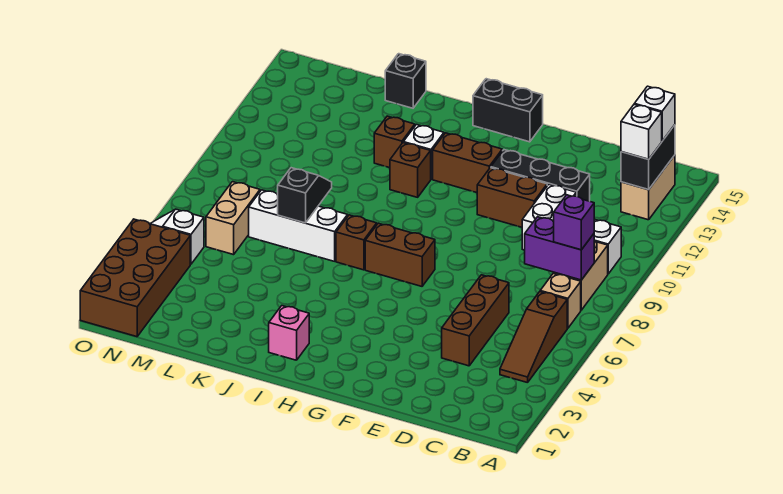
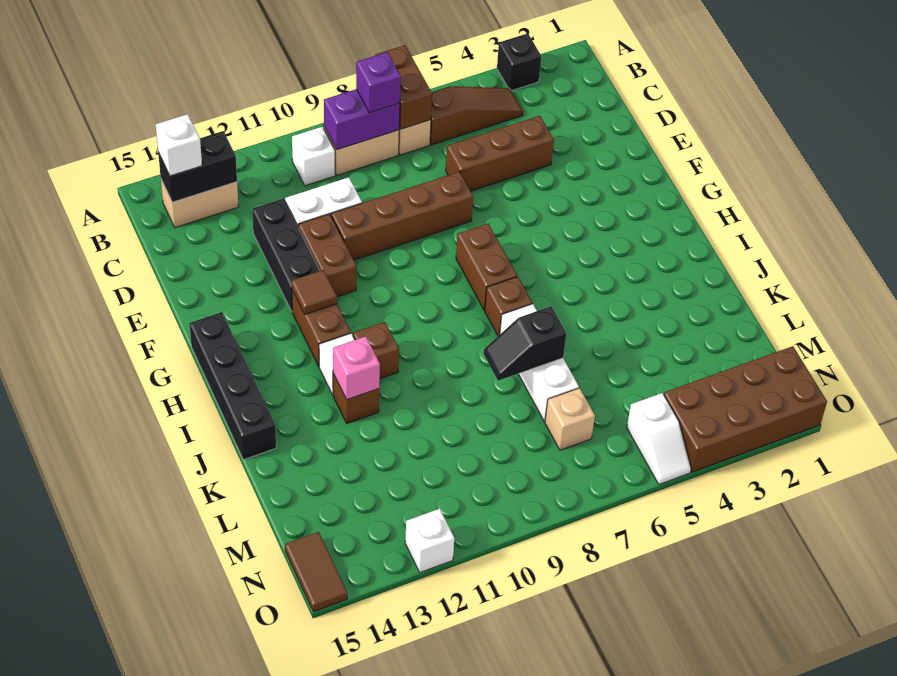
none -> brown 1x2 brick [375,45,432,129]
purple 1x2 brick [525,217,595,280] -> purple 1x2 brick turned to [324,89,400,150]
white 1x1 brick [621,105,662,159] -> white 1x1 brick moved to [405,509,454,572]
none -> brown 1x4 brick [331,172,473,260]
none -> brown 1x1 tile [292,270,337,314]
black 1x2 brick [473,79,543,142] -> black 1x4 brick [189,312,276,460]
pink 1x1 brick [269,306,309,360] -> pink 1x1 brick moved to [333,336,380,399]
black 1x1 brick [385,54,426,108] -> black 1x1 brick moved to [497,33,541,91]
tan 1x2 brick [206,182,260,255] -> tan 1x1 brick [545,388,595,450]
none -> brown 1x2 tile [285,532,347,612]

